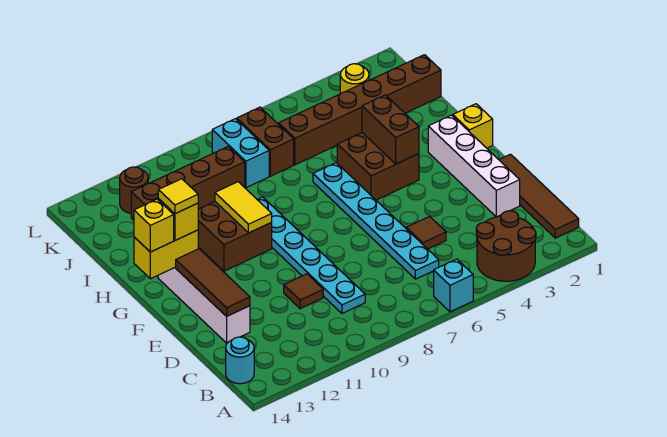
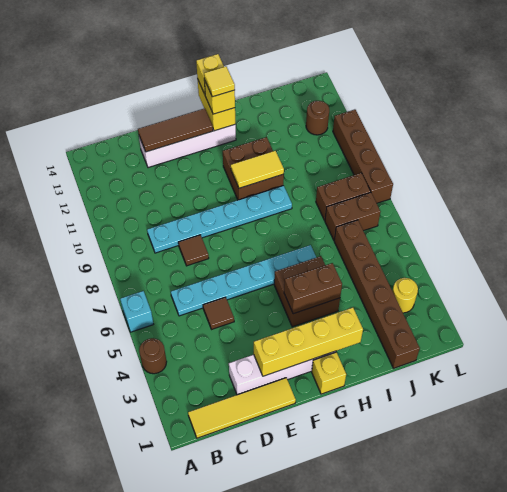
brown 2x2 round brick [476,211,536,281] -> brown 1x1 round brick [139,338,167,374]
brown 1x4 tile [499,154,579,238] -> yellow 1x4 tile [188,378,296,438]
cyan 1x1 round brick [226,337,254,384] -> none
brown 1x1 tile [284,274,323,309] -> brown 1x1 tile moved to [178,235,209,266]
none -> yellow 1x4 brick [254,308,363,376]
cyan 1x2 brick [212,119,269,188] -> brown 1x2 brick [316,173,371,220]
brown 1x4 brick [131,147,245,220] -> brown 1x4 brick moved to [333,109,393,203]

